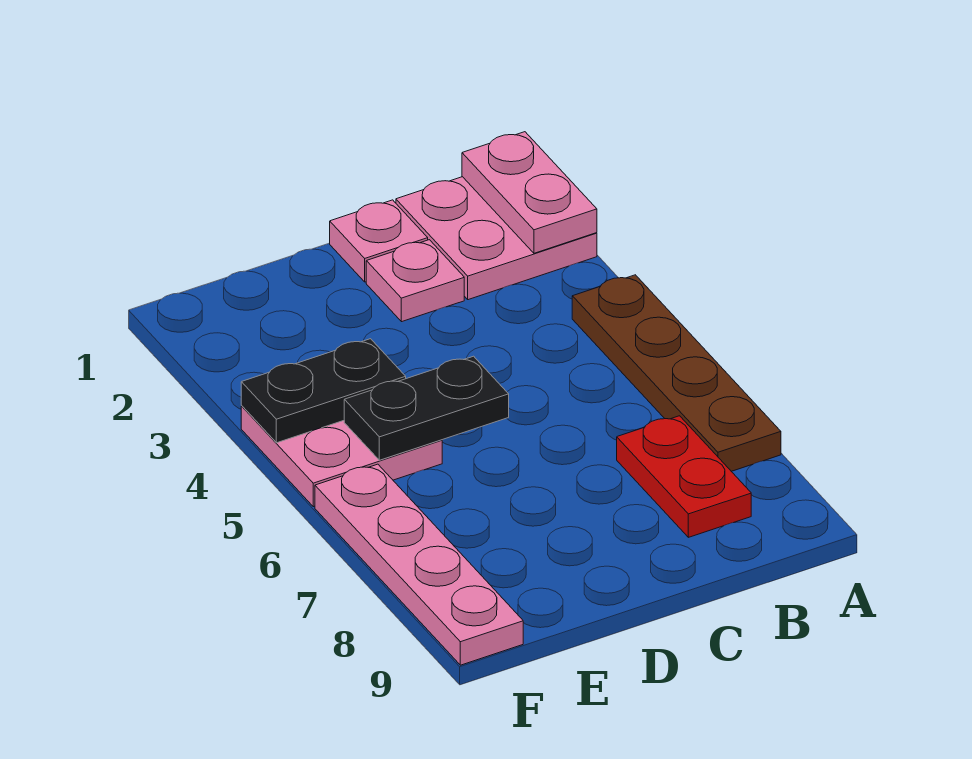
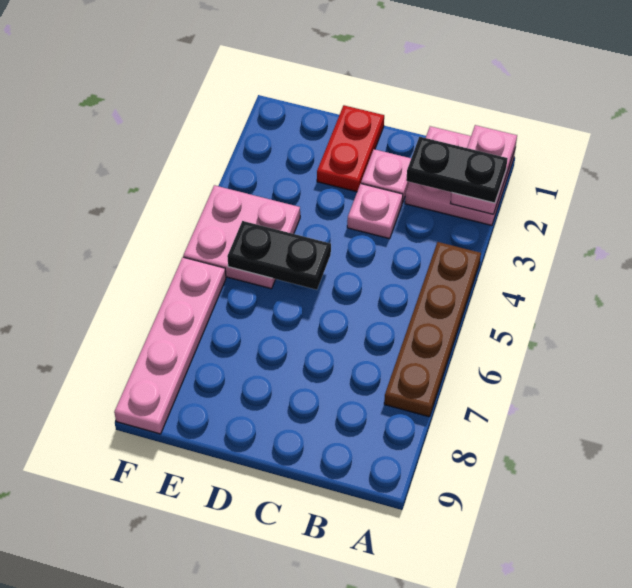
red 1x2 plate [617,416,751,537] -> red 1x2 plate moved to [317,105,384,192]
pink 1x1 plate [330,200,428,282] -> pink 1x1 plate moved to [347,184,403,239]
black 1x2 plate [241,339,406,443] -> black 1x2 plate moved to [406,137,508,203]

